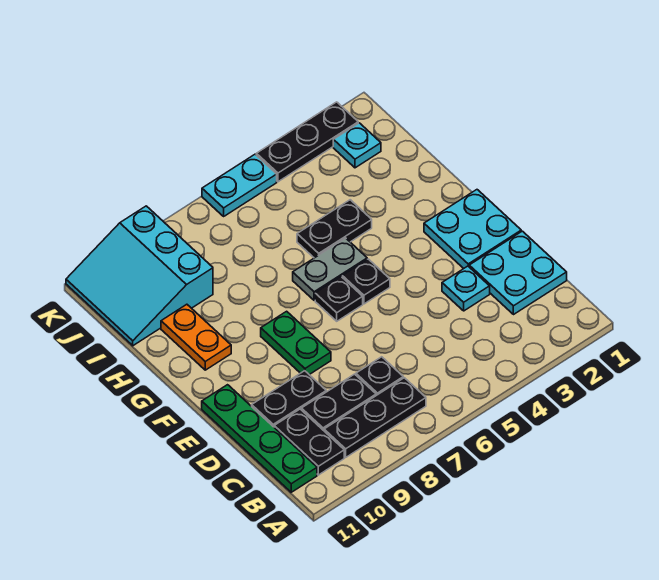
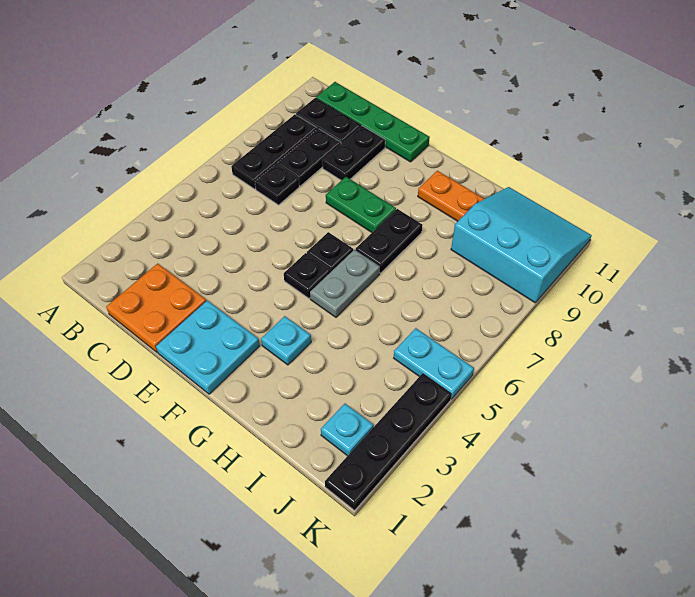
cyan 2x2 plate [469,231,567,315] -> orange 2x2 plate [106,263,206,352]
cyan 1x1 plate [442,266,490,311] -> cyan 1x1 plate moved to [261,316,311,365]
black 1x2 plate [297,200,372,258] -> black 1x2 plate moved to [356,209,422,273]
black 1x3 plate [256,102,358,182] -> black 1x4 plate [325,373,452,510]
cyan 1x2 plate [202,154,277,216] -> cyan 1x2 plate turned to [394,328,474,399]

